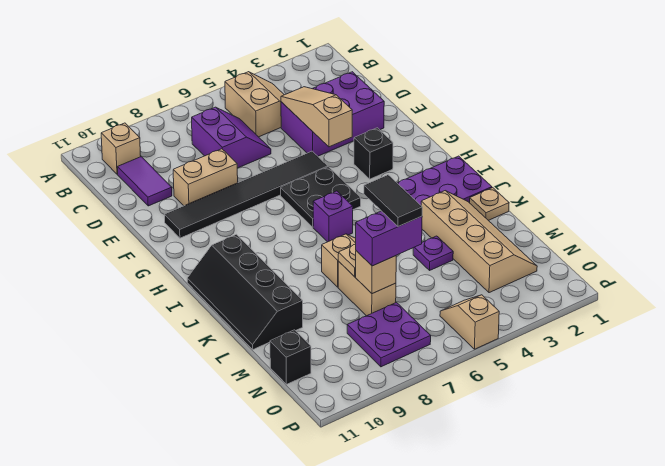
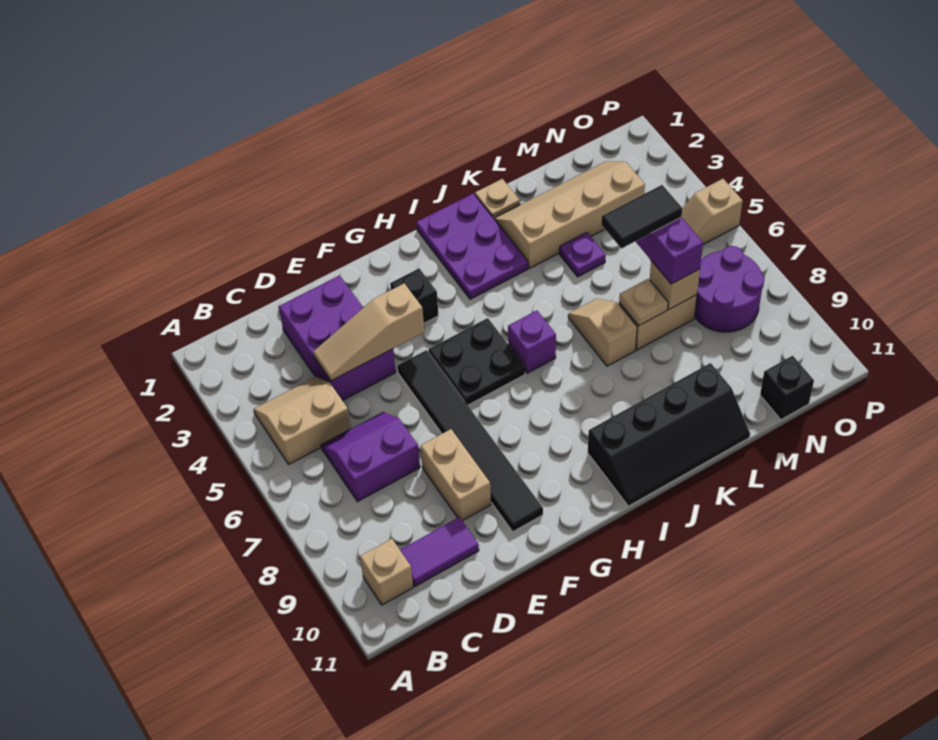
purple 2x2 plate [347,303,431,367] -> purple 2x2 round brick [695,246,765,332]

